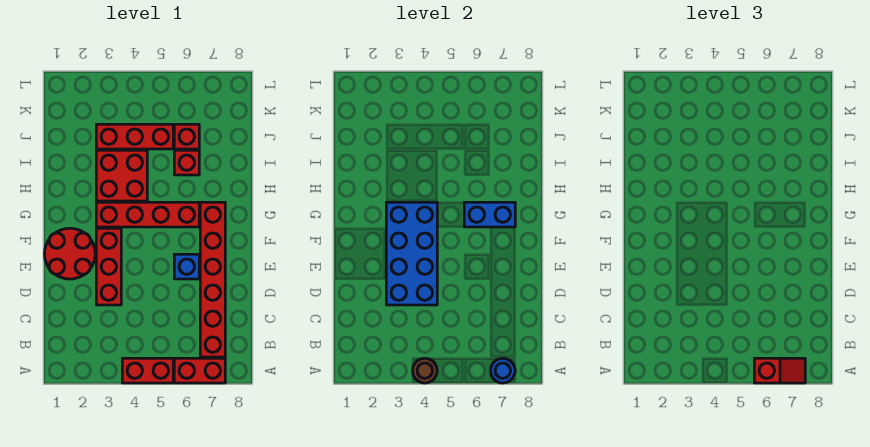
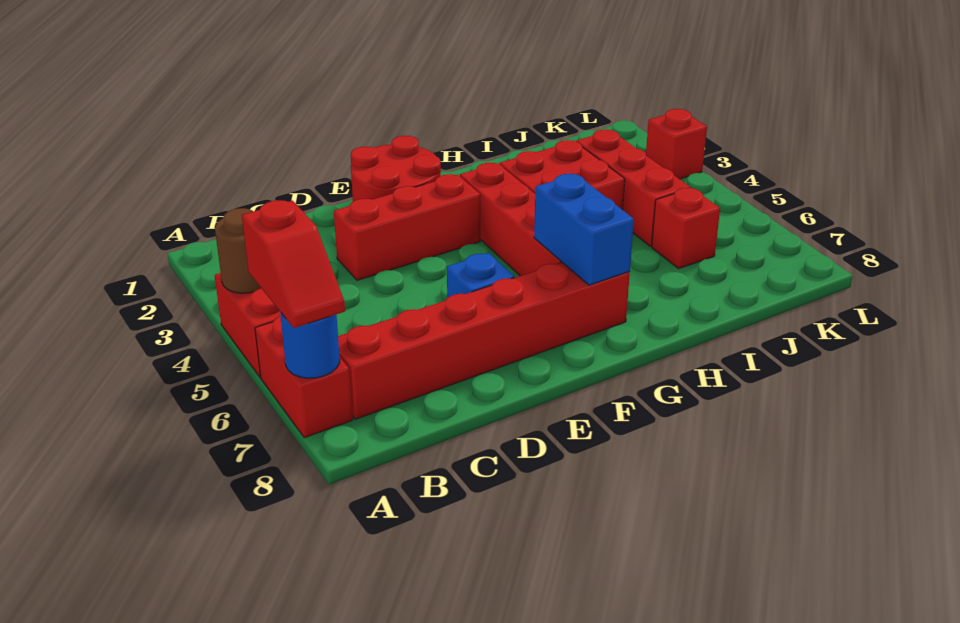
blue 2x4 brick [386,202,437,305] -> none
red 1x1 brick [174,150,199,175] -> red 1x1 brick moved to [646,109,707,179]

